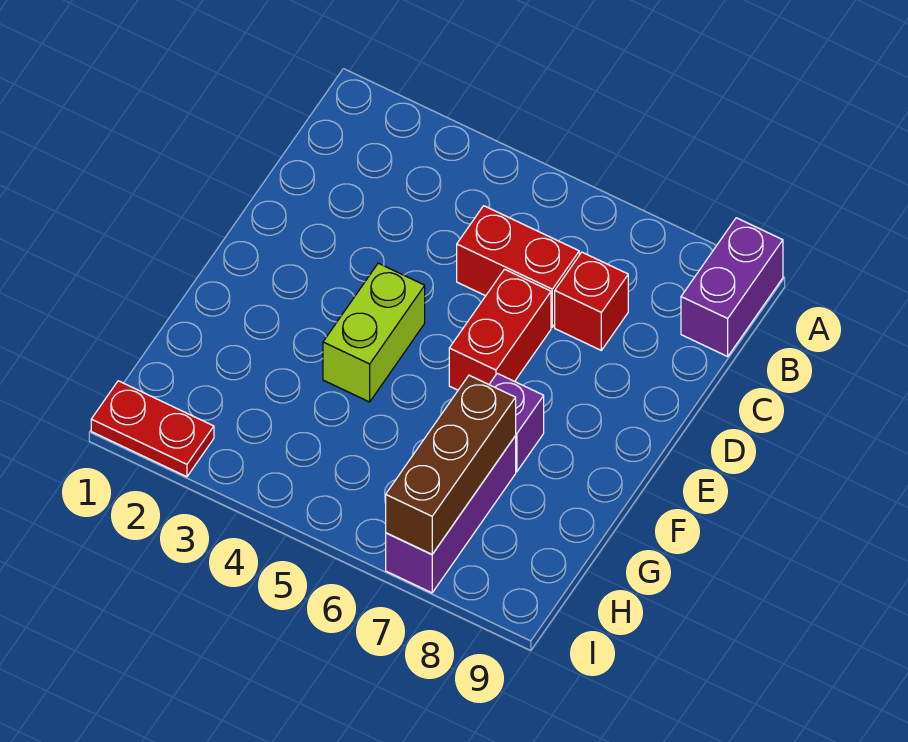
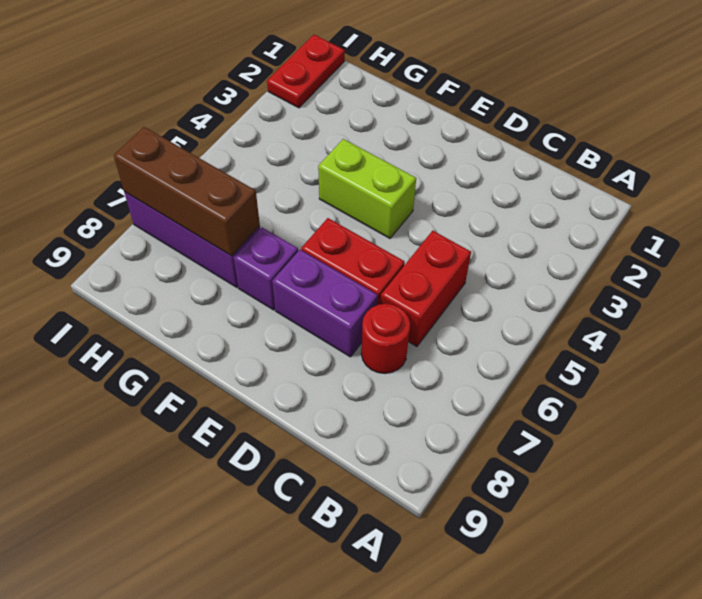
purple 1x2 brick [681,218,783,356] -> purple 1x2 brick moved to [272,250,378,357]
red 1x1 brick [555,252,628,350] -> red 1x1 round brick [361,304,410,373]

